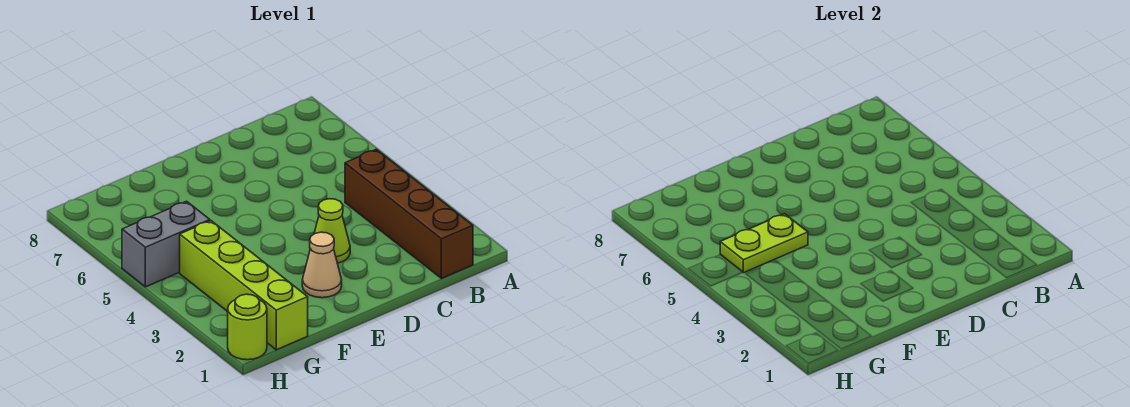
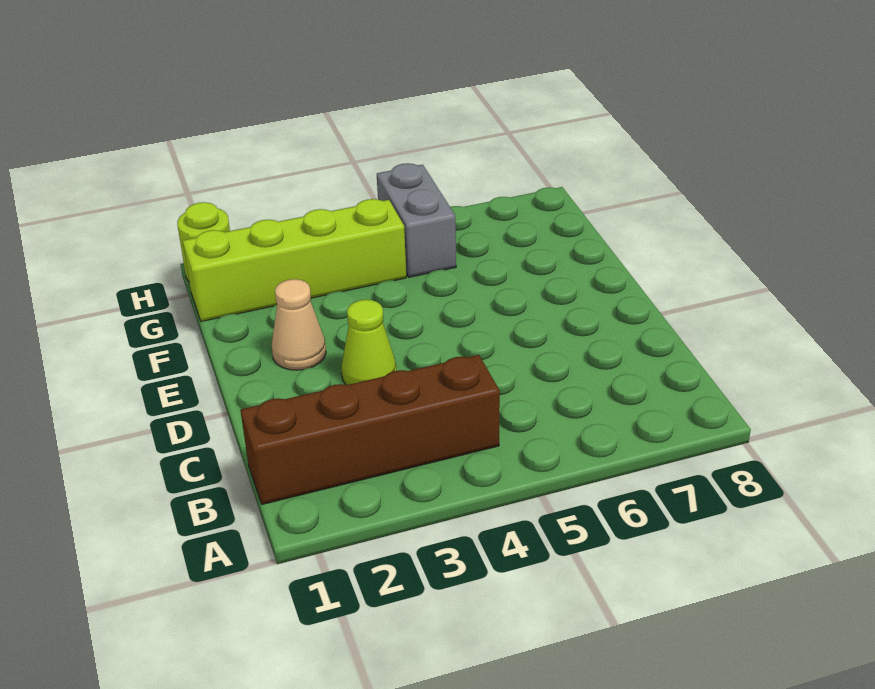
lime 1x2 plate [720,214,808,273] -> none

